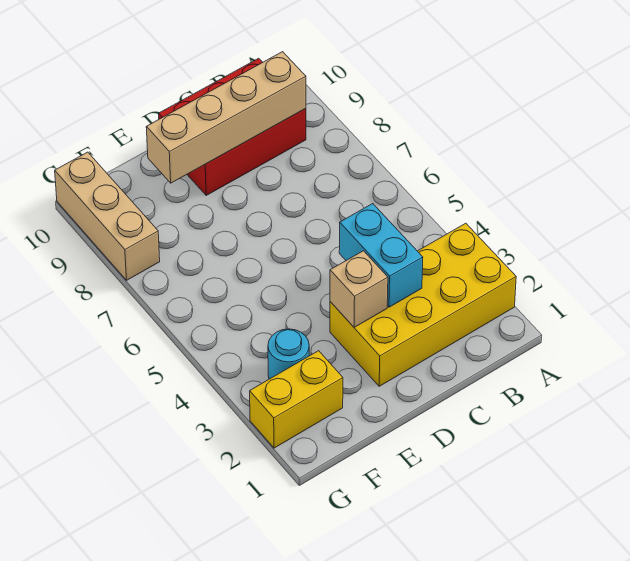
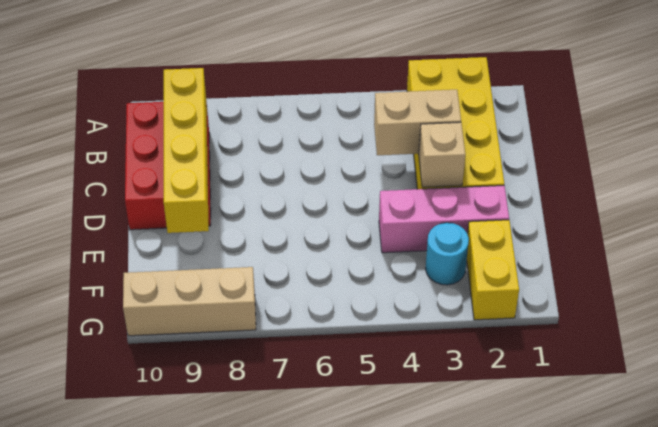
tan 1x4 brick [146,52,306,183] -> yellow 1x4 brick [164,68,209,233]
cyan 1x2 brick [339,204,423,307] -> tan 1x2 brick [374,90,461,155]
none -> pink 1x3 brick [379,185,509,253]

